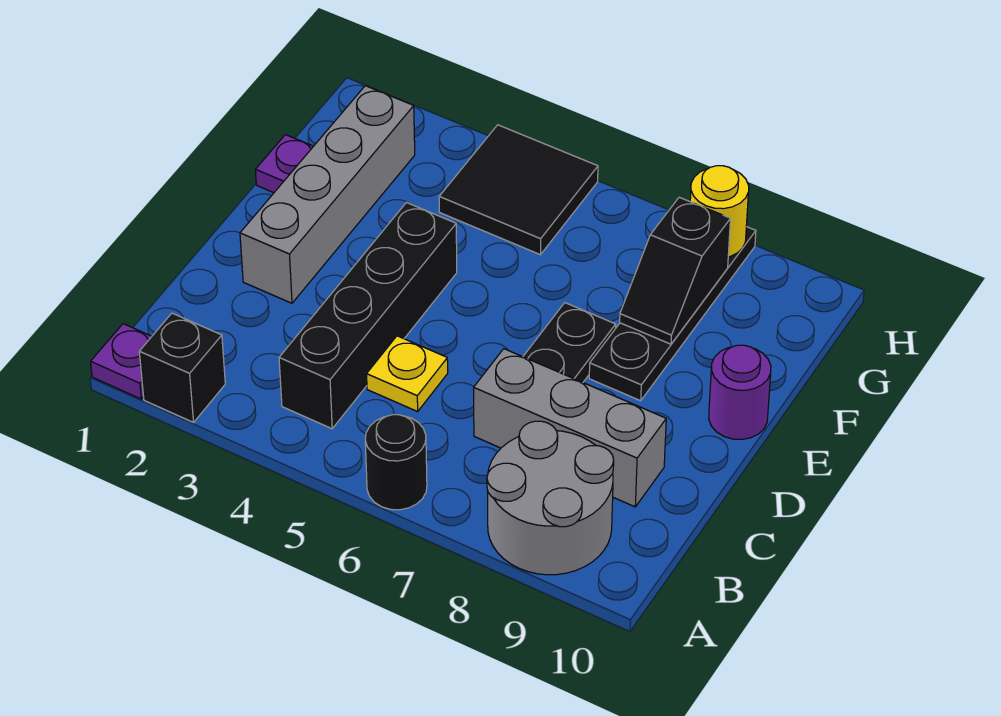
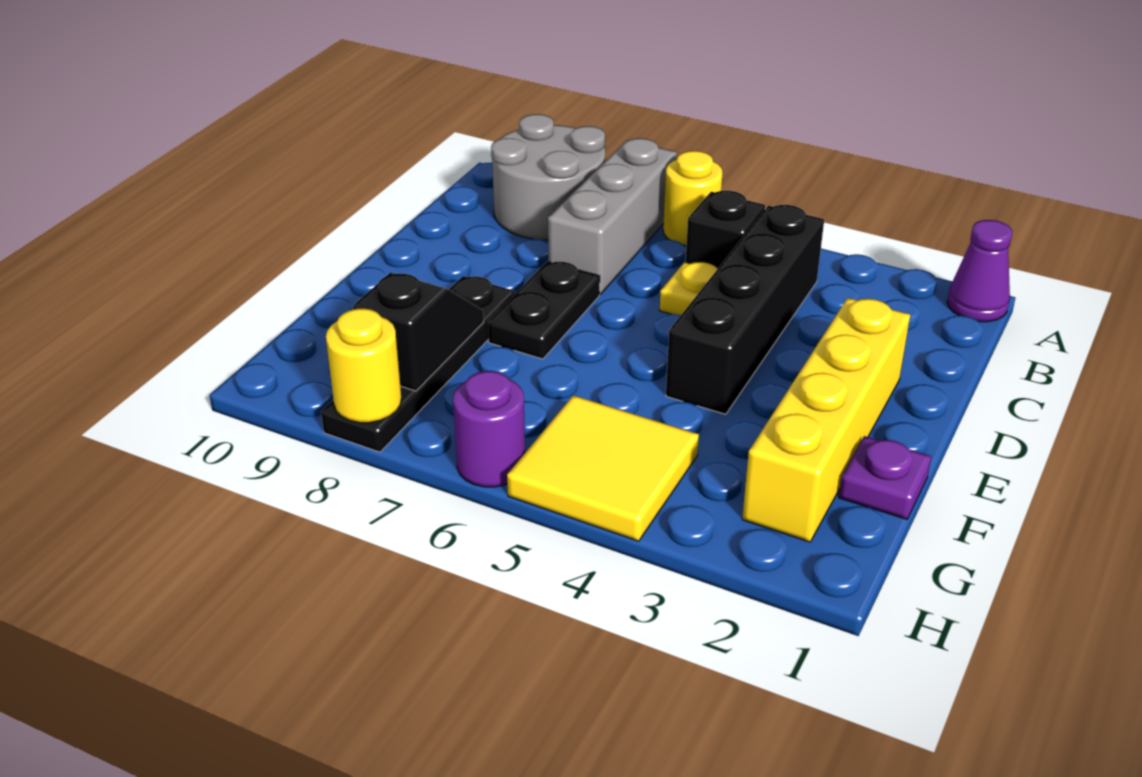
purple 1x1 plate [91,324,152,399] -> purple 1x1 cone [947,220,1012,322]
black 1x1 brick [139,313,225,422] -> black 1x1 brick moved to [686,191,765,268]
black 1x1 round brick [365,415,427,510] -> yellow 1x1 round brick [663,151,722,245]
grey 1x3 brick [474,349,666,507] -> grey 1x3 brick turned to [548,138,677,294]
grey 1x4 brick [240,86,415,303] -> yellow 1x4 brick [742,298,910,542]
purple 1x1 round brick [709,345,771,439] -> purple 1x1 round brick moved to [453,371,525,487]
black 2x2 tile [439,125,598,255] -> yellow 2x2 tile [507,395,699,541]

